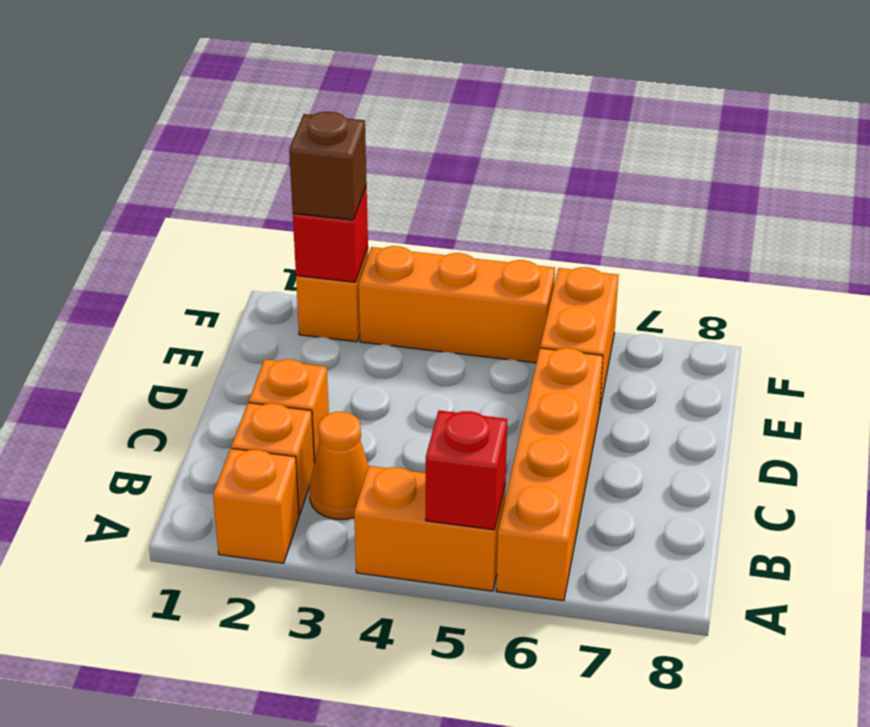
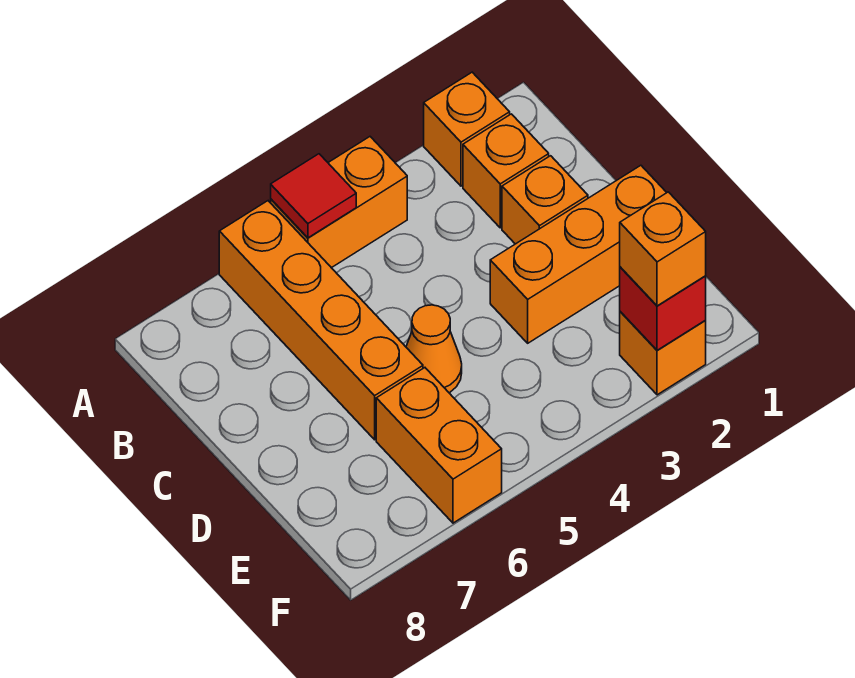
red 1x1 brick [426,410,507,530] -> red 1x1 tile [271,154,356,238]
orange 1x1 cone [309,412,368,519] -> orange 1x1 cone moved to [406,305,462,393]
brown 1x1 brick [289,112,367,220] -> orange 1x1 brick [620,192,706,306]
orange 1x3 brick [359,246,555,363] -> orange 1x3 brick moved to [490,165,667,343]

